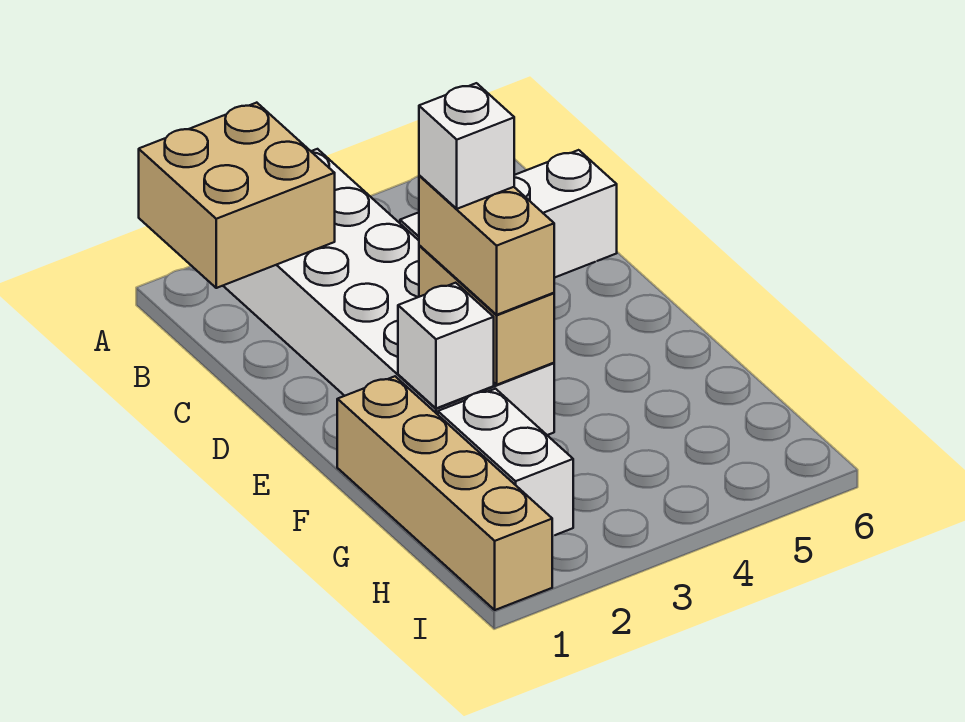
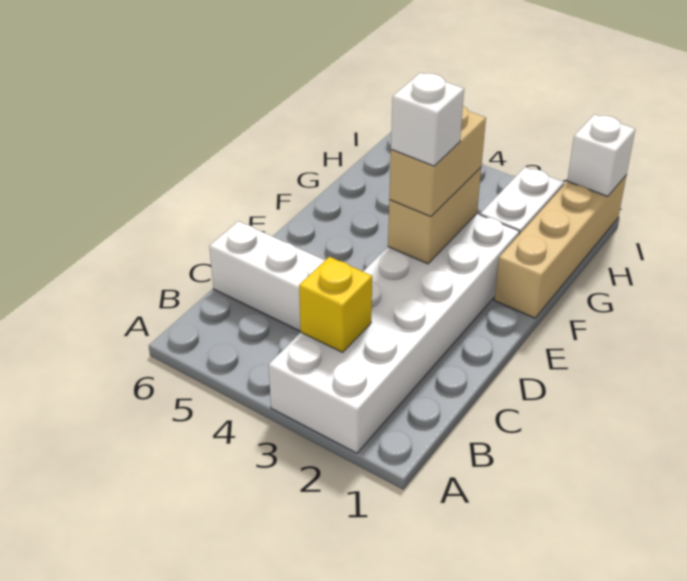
tan 2x2 brick [139,103,335,288] -> none
none -> yellow 1x1 brick [299,257,372,352]
white 1x1 brick [398,283,494,408] -> white 1x1 brick moved to [567,114,635,196]

